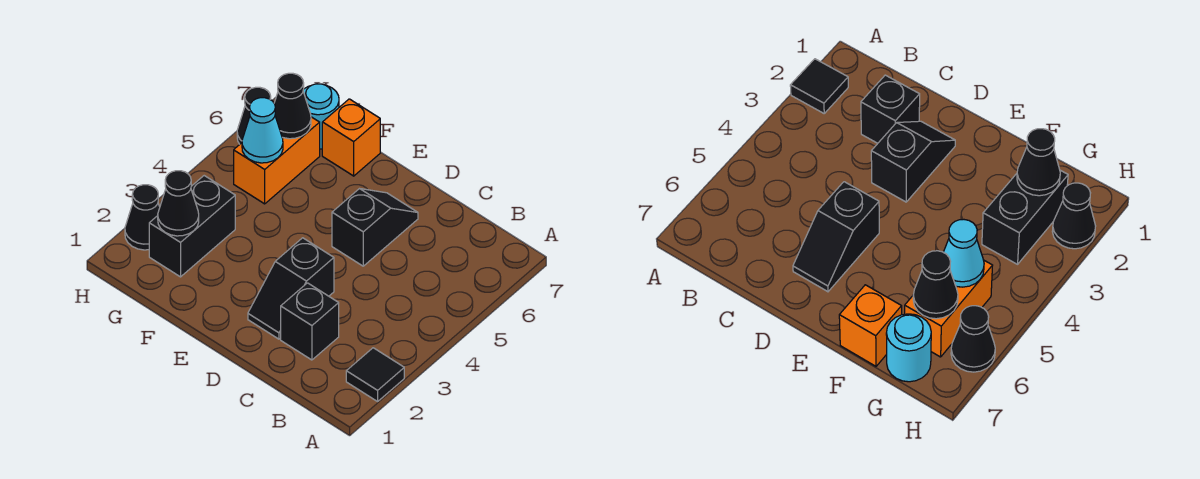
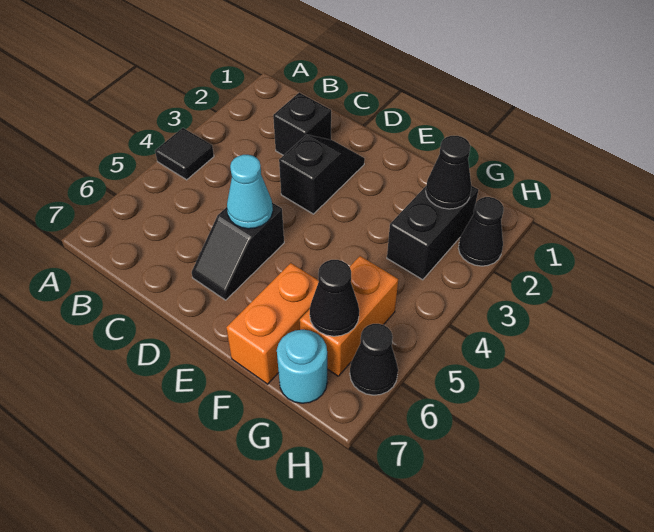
black 1x1 tile [346,348,404,401] -> black 1x1 tile moved to [155,128,214,180]
orange 1x1 brick [322,99,380,176] -> orange 1x2 brick [226,263,319,384]
cyan 1x1 cone [242,98,283,163] -> cyan 1x1 cone moved to [227,155,273,229]

